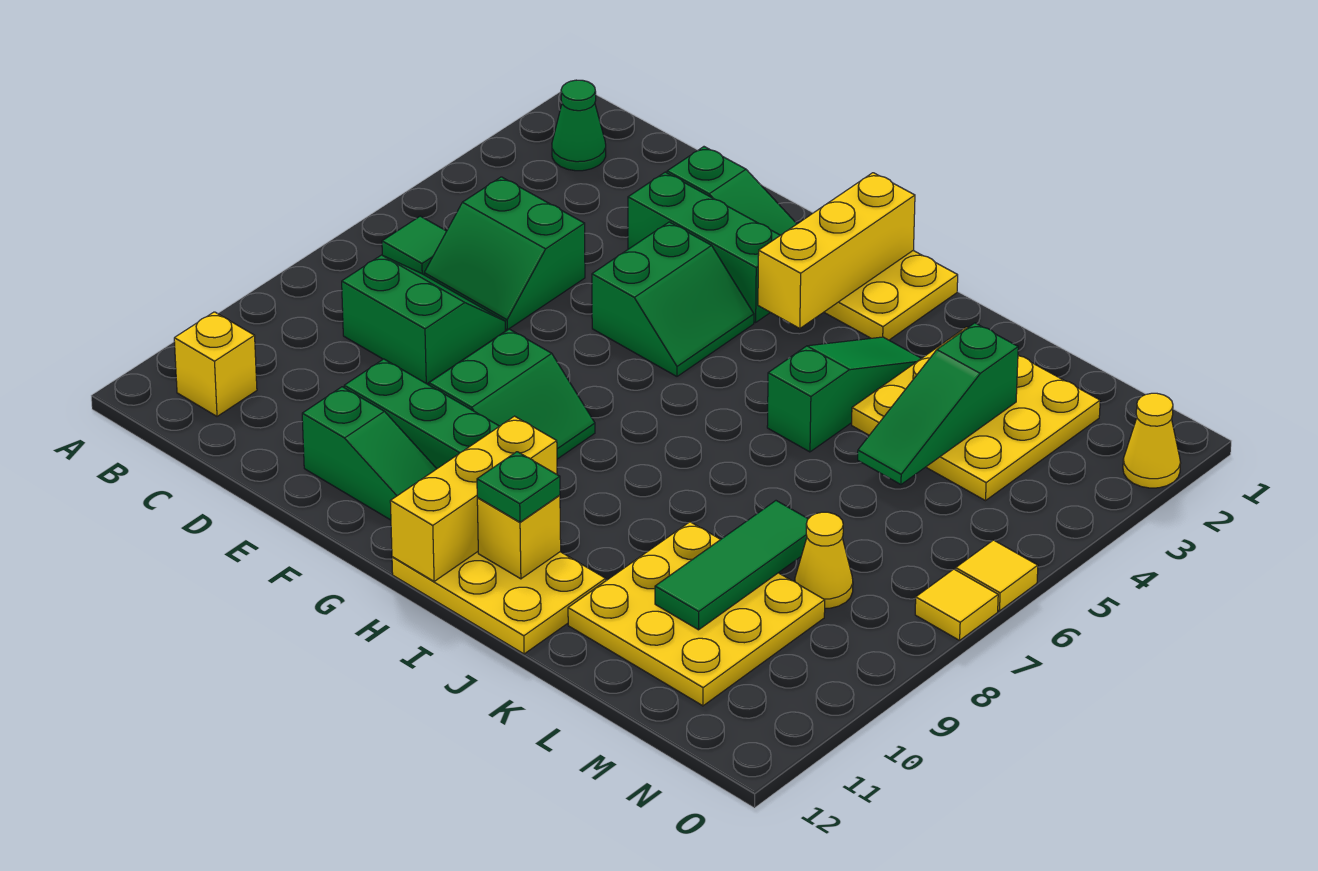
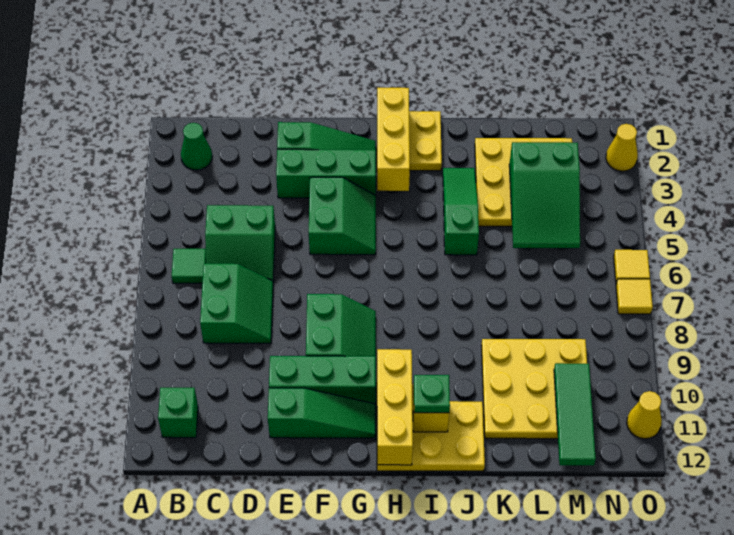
yellow 1x1 brick [174,312,257,416] -> green 1x1 brick [158,388,198,438]
green 2x2 slope [342,255,505,384] -> green 2x2 slope turned to [200,264,273,343]
green 1x3 slope [858,323,1018,484] -> green 2x3 slope [509,142,580,248]
green 1x3 tile [655,501,808,630] -> green 1x3 tile moved to [554,363,596,465]
yellow 1x1 cone [795,512,853,608] -> yellow 1x1 cone moved to [627,391,662,439]

